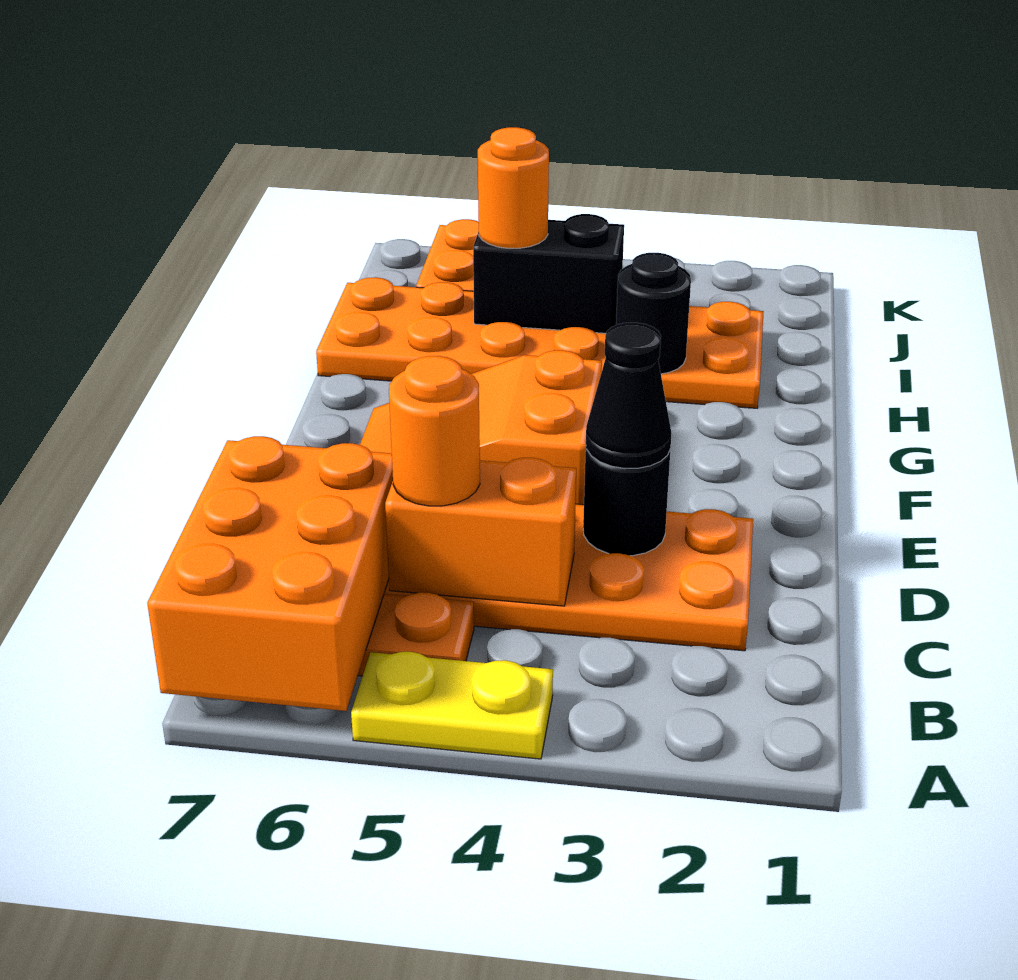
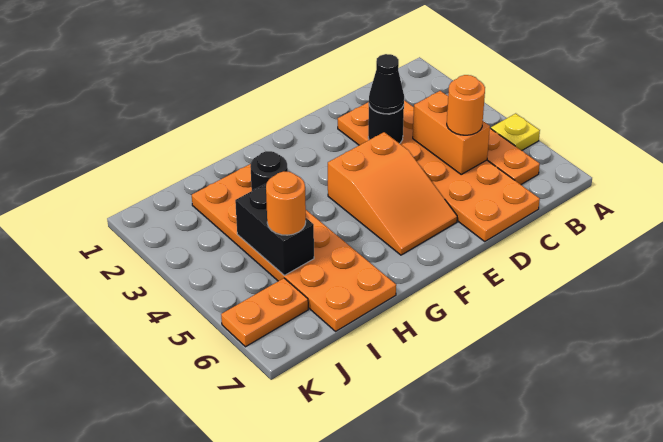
yellow 1x2 plate [351,652,553,759] -> yellow 1x1 plate [491,113,540,151]
orange 2x3 brick [147,436,393,711] -> none

